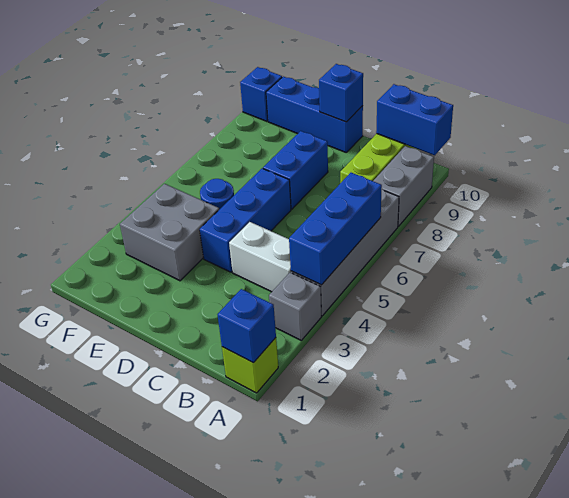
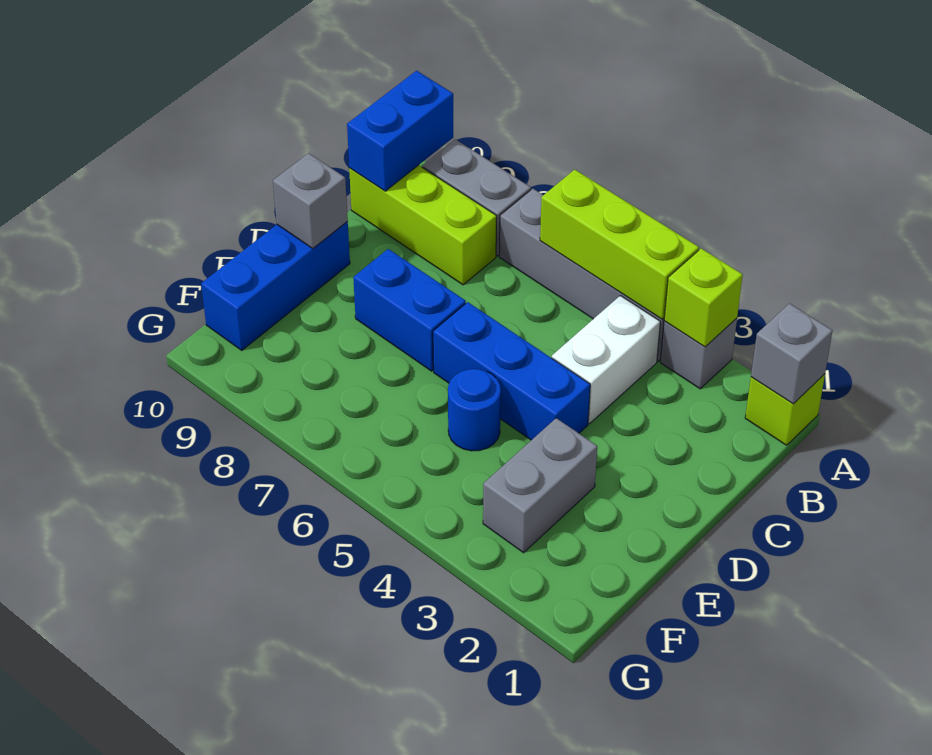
blue 1x1 brick [217,289,276,363] -> grey 1x1 brick [751,304,832,404]
none -> lime 1x1 brick [664,248,743,347]
blue 1x3 brick [289,173,382,285] -> lime 1x3 brick [540,170,699,319]
blue 1x1 brick [319,64,363,122] -> grey 1x1 brick [273,153,348,248]
grey 2x2 brick [120,184,219,281] -> grey 1x2 brick [483,418,597,553]
blue 1x1 brick [240,67,282,121] -> none

